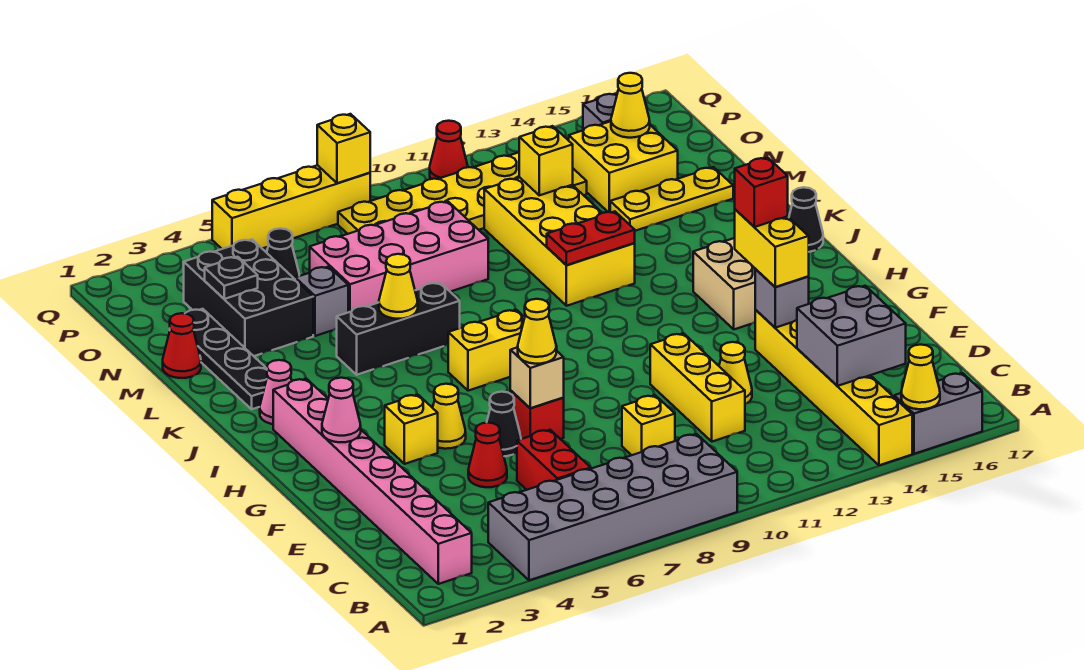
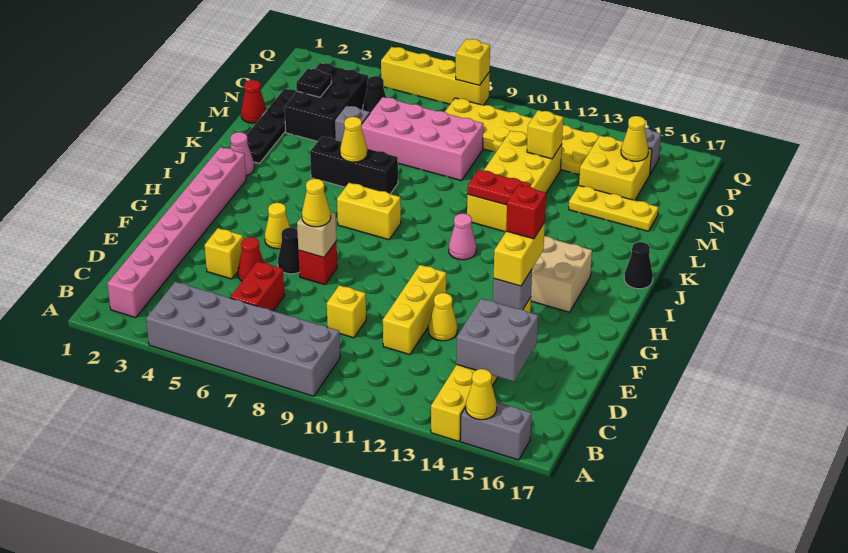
pink 1x1 cone [322,378,361,442] -> pink 1x1 cone moved to [449,214,476,260]
yellow 1x1 brick [385,395,438,464] -> yellow 1x1 brick moved to [205,228,243,279]
red 1x1 cone [430,121,468,179] -> none

